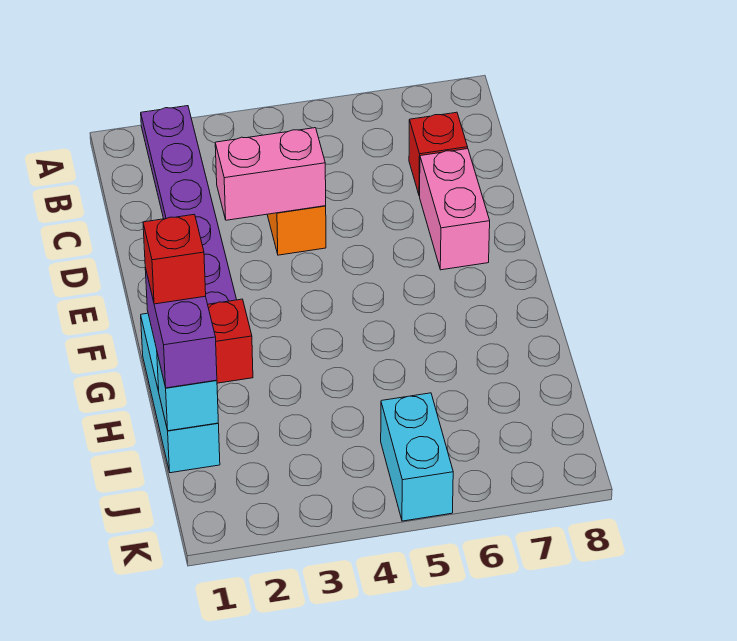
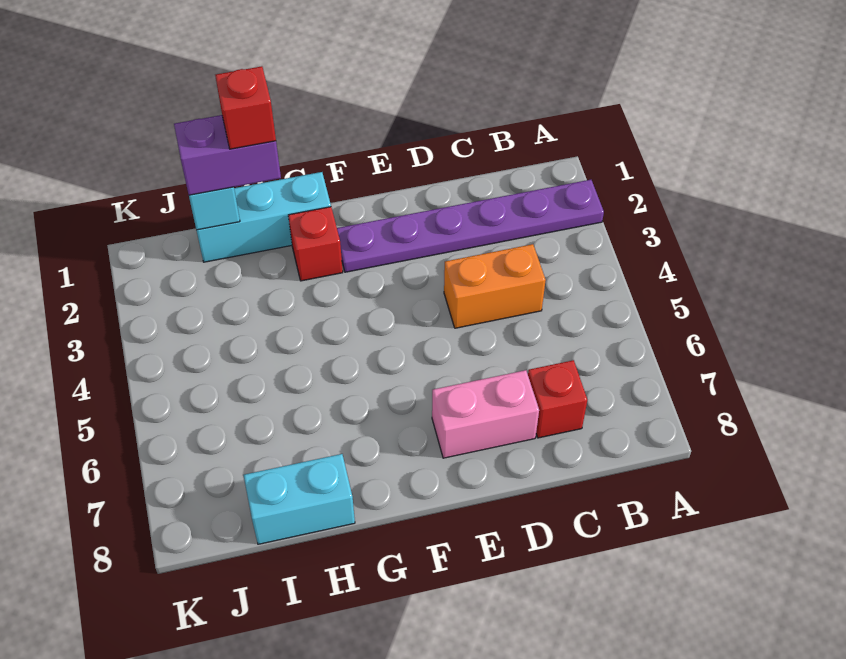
pink 1x2 brick [215,128,326,220] -> none
cyan 1x2 brick [381,393,453,521] -> cyan 1x2 brick moved to [244,454,355,544]

